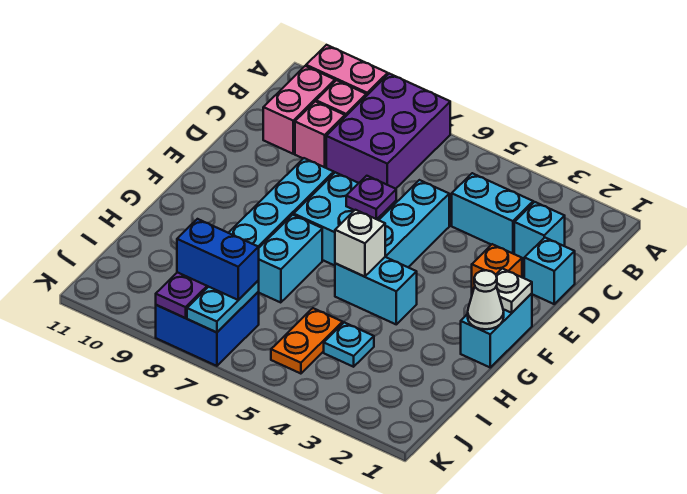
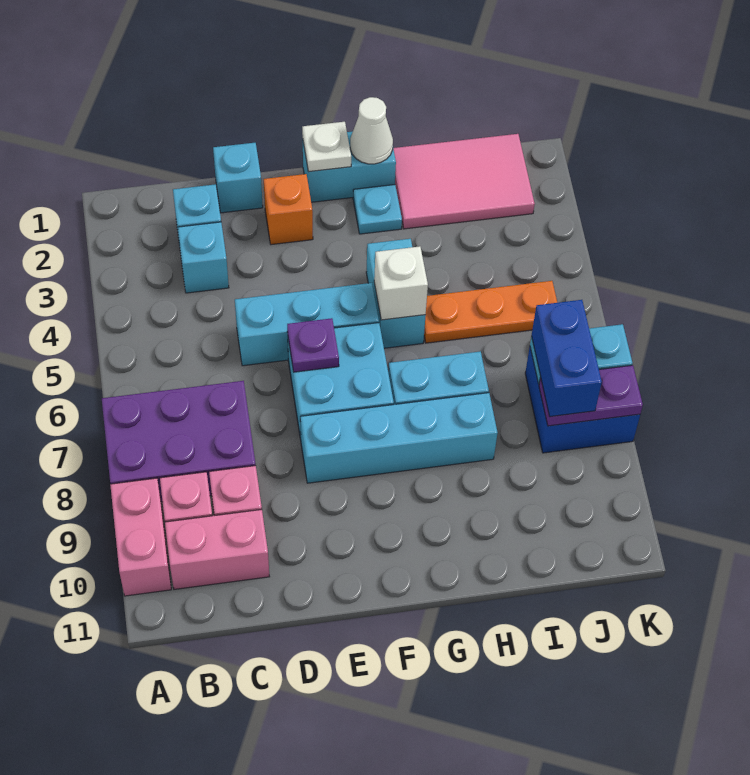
cyan 1x2 brick [452,173,533,254] -> cyan 1x1 brick [178,222,229,293]
none -> pink 2x3 tile [393,134,535,229]
cyan 1x1 plate [324,322,374,367] -> cyan 1x1 plate moved to [353,185,402,234]
orange 1x2 plate [271,308,343,374] -> orange 1x3 plate [424,281,557,343]

